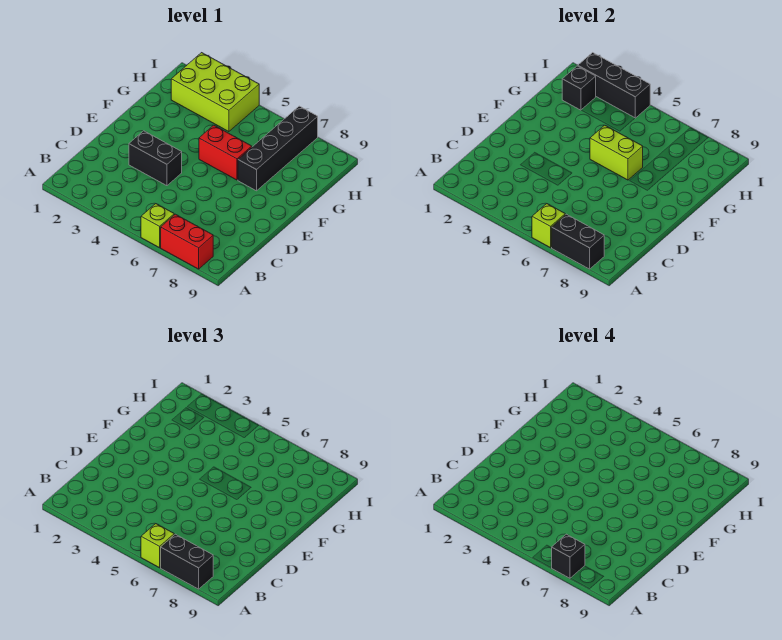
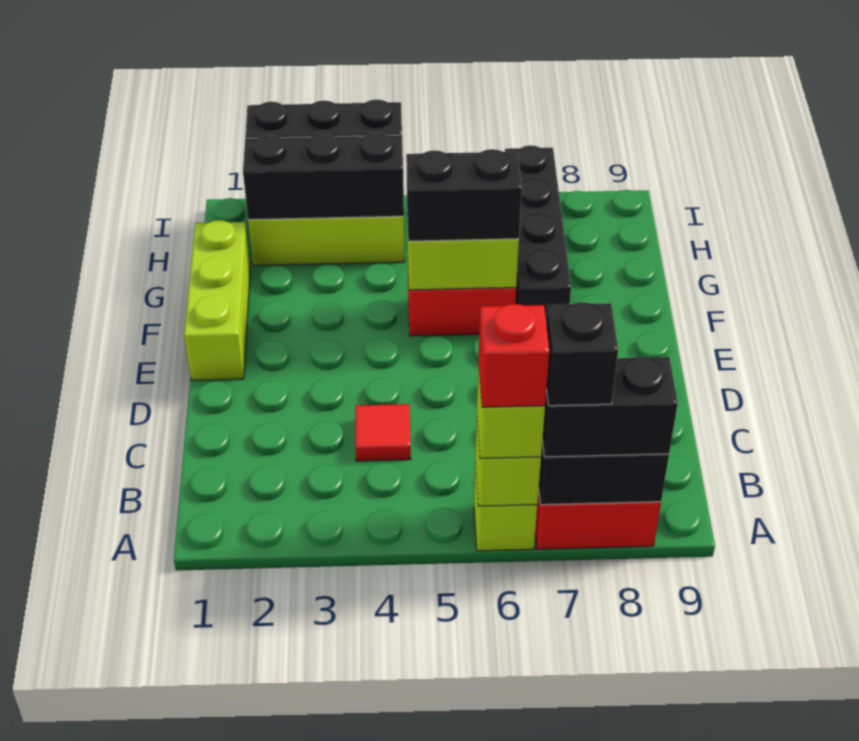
none -> red 1x1 brick [479,304,549,407]
none -> red 1x1 tile [355,404,411,461]
black 1x2 brick [129,131,182,186] -> black 1x2 brick moved to [406,149,522,241]
none -> lime 1x3 brick [184,220,250,380]
black 1x1 brick [562,66,596,110] -> black 1x3 brick [243,133,404,220]

